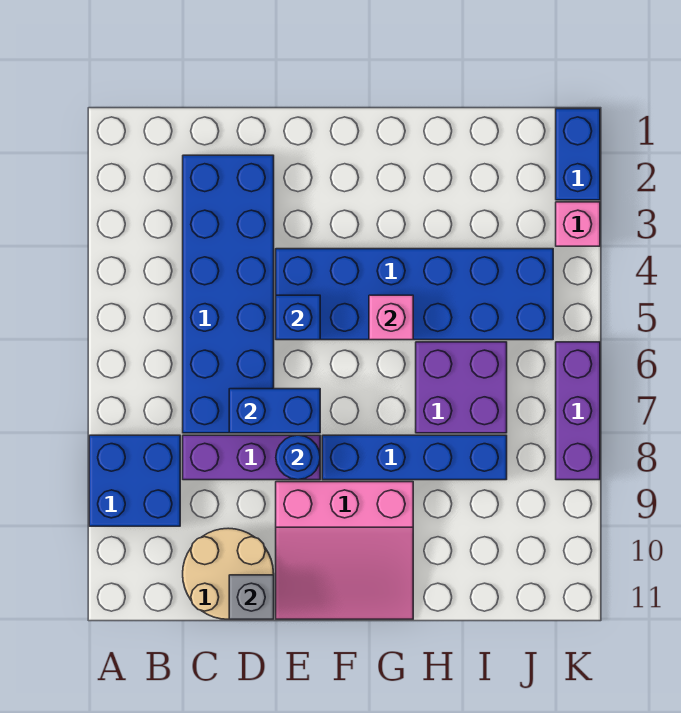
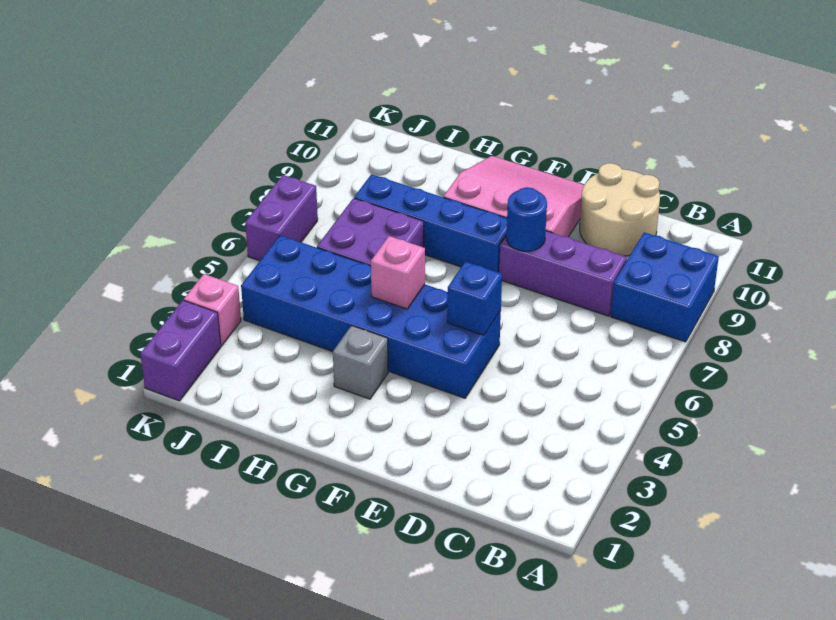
blue 2x6 brick [183,155,274,433] -> none
blue 1x2 brick [229,389,320,433] -> none
grey 1x1 brick [229,575,274,619] -> grey 1x1 brick moved to [333,326,388,399]
blue 1x2 brick [556,109,600,200] -> purple 1x2 brick [140,300,221,401]
purple 1x3 brick [556,342,600,480] -> purple 1x2 brick [245,175,318,261]

